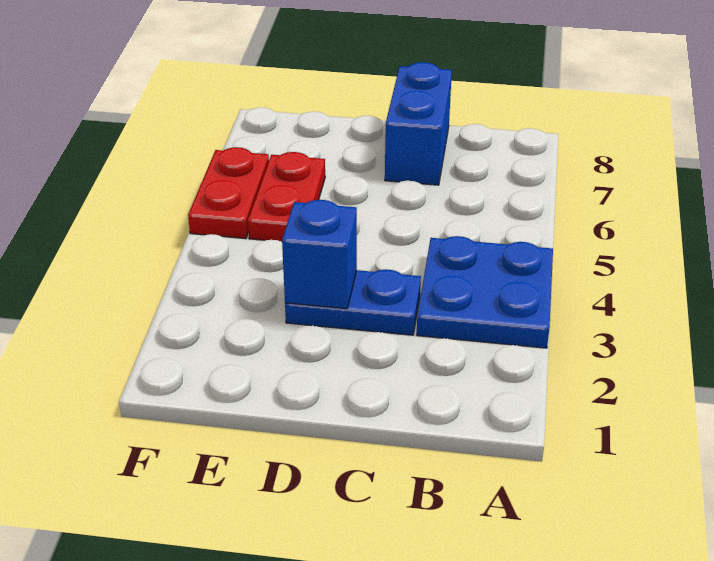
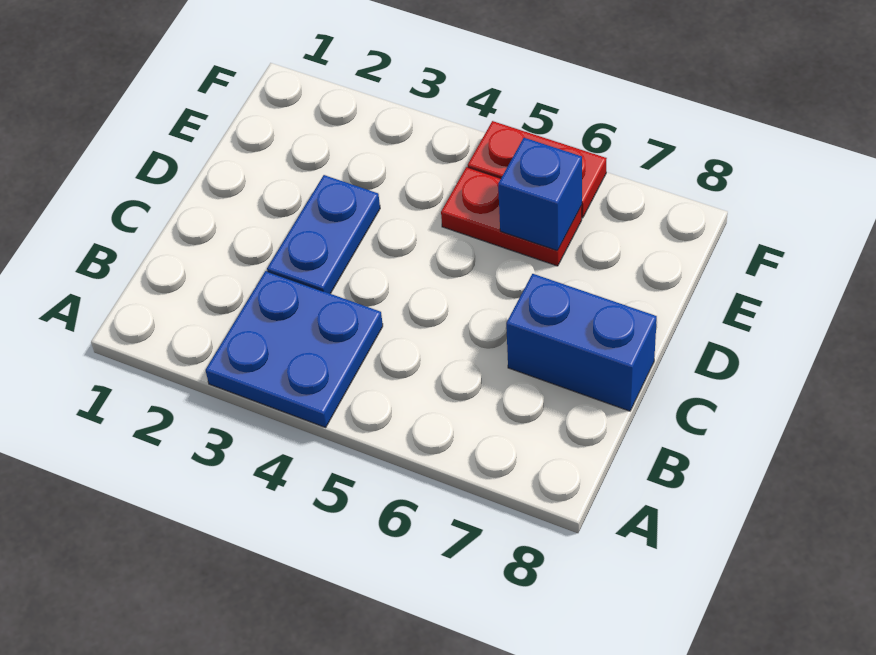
blue 1x1 brick [282,200,357,309] -> blue 1x1 brick moved to [498,138,582,251]

